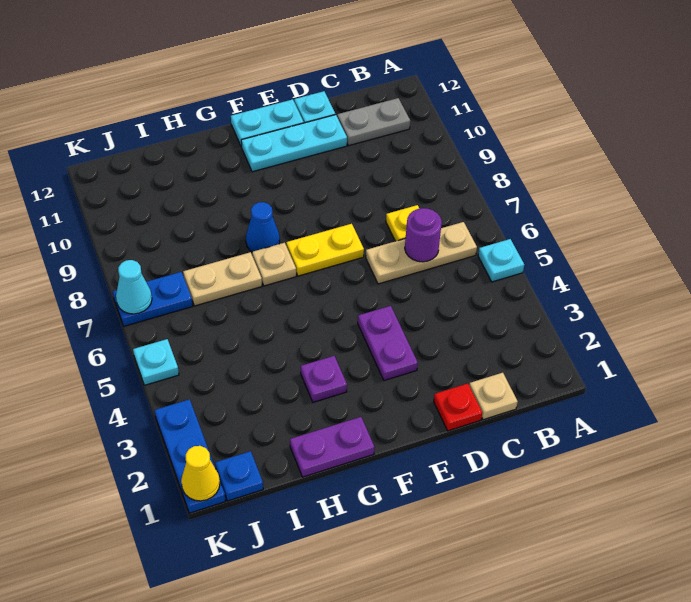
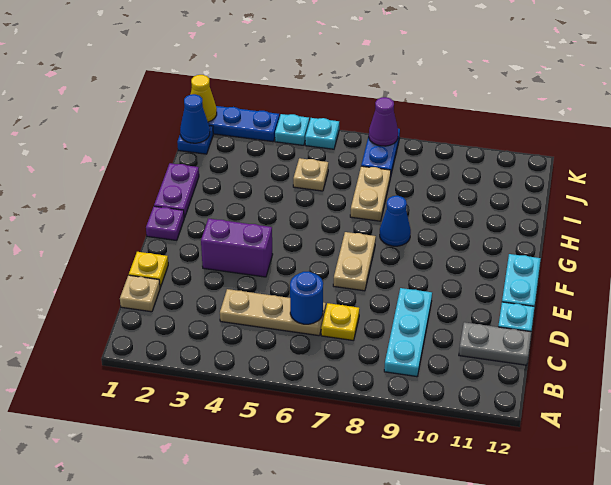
cyan 1x1 plate [478,239,524,282] -> cyan 1x1 plate moved to [275,114,309,145]
tan 1x3 plate [366,222,477,284] -> tan 1x3 plate turned to [220,289,326,336]
grey 1x2 plate [337,98,410,146] -> grey 1x2 plate turned to [459,322,531,365]
purple 1x1 round brick [405,208,442,262] -> blue 1x1 round brick [290,272,323,324]
red 1x1 plate [434,384,482,431] -> yellow 1x1 plate [129,252,168,287]
cyan 1x3 plate [241,115,347,172] -> cyan 1x3 plate moved to [384,288,432,377]
purple 1x2 plate [358,306,418,380] -> purple 1x2 brick [201,218,273,277]
yellow 1x2 plate [286,224,364,276] -> tan 1x2 plate [333,232,376,291]
purple 1x1 plate [301,356,347,402] -> purple 1x1 plate moved to [146,206,184,240]
tan 1x1 plate [252,243,296,286] -> tan 1x1 plate moved to [293,158,328,191]
none -> blue 1x1 cone [180,94,210,143]
cyan 1x1 cone [116,260,152,314] -> purple 1x1 cone [369,97,398,146]

